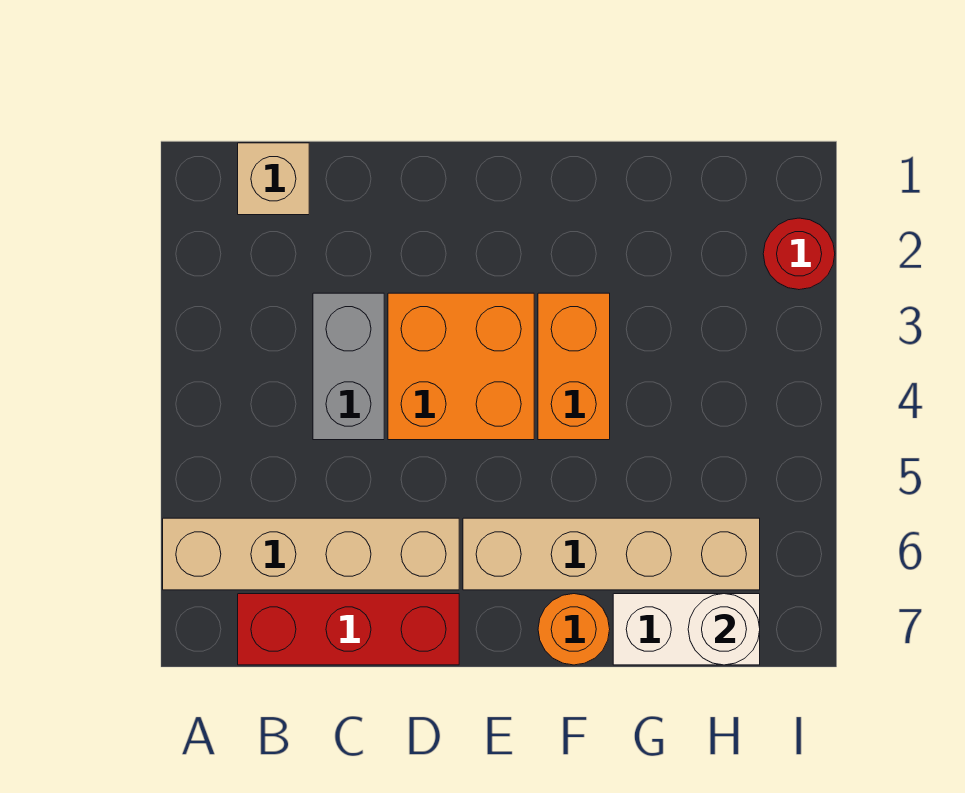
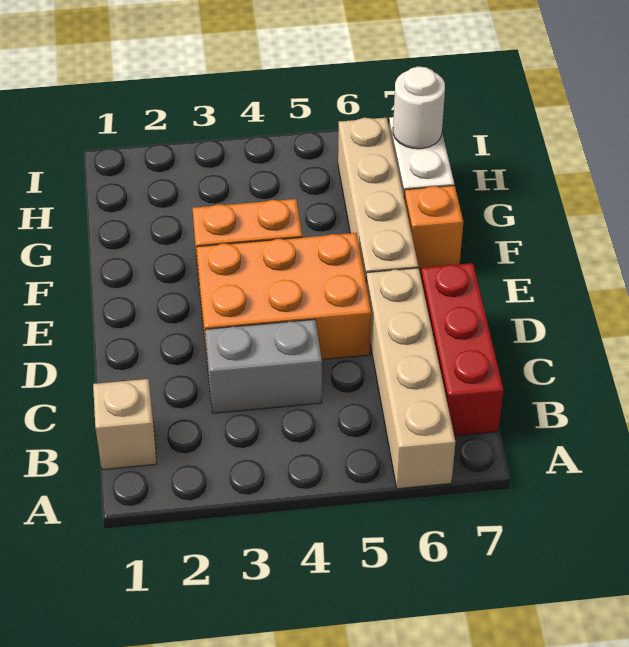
orange 2x2 brick [388,293,534,440] -> orange 2x3 brick [197,233,371,366]
orange 1x1 round brick [538,594,610,665] -> orange 1x1 brick [404,185,463,269]
red 1x1 round brick [763,218,835,290] -> none

